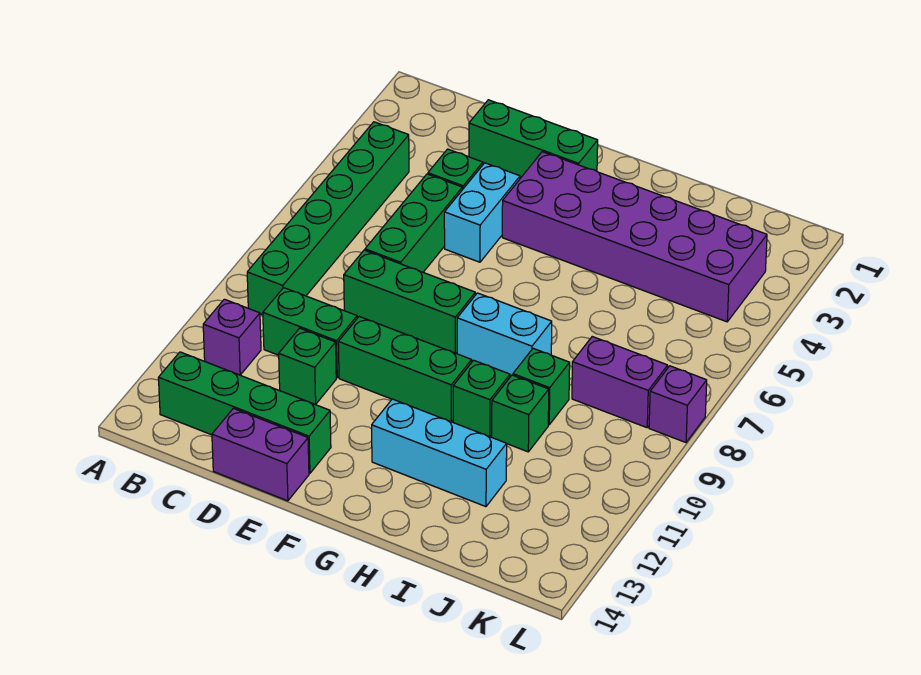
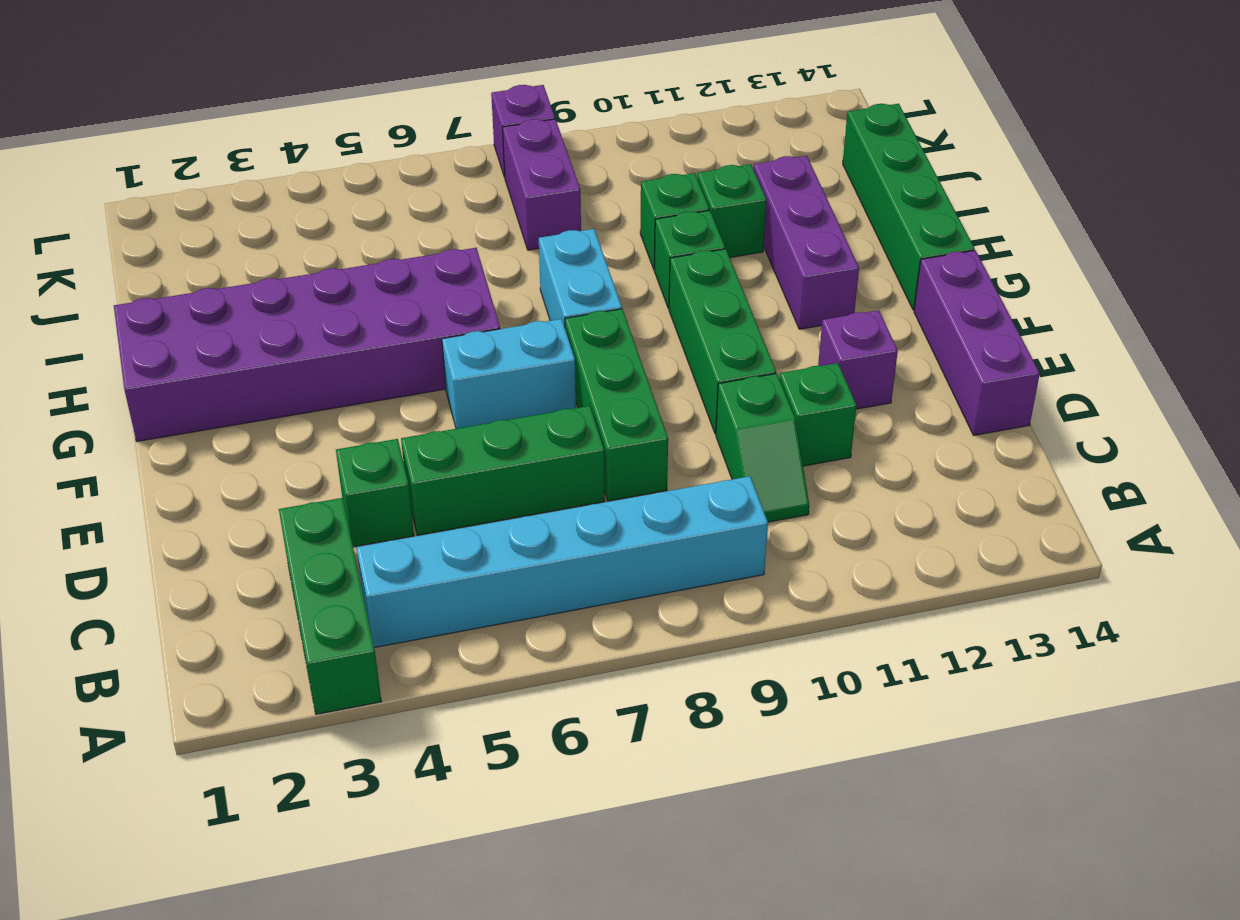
green 1x6 brick [247,122,409,315] -> cyan 1x6 brick [356,476,768,648]
purple 1x1 brick [203,299,261,375] -> purple 1x1 brick moved to [818,310,898,409]
green 1x4 brick [158,352,331,473] -> green 1x4 brick moved to [843,104,975,310]
green 1x2 brick [263,288,357,378] -> green 1x2 slope [716,374,809,522]
green 1x3 brick [469,100,598,178] -> green 1x3 brick moved to [279,498,381,714]
purple 1x2 brick [212,408,309,501] -> purple 1x3 brick [914,250,1040,435]
cyan 1x2 brick [444,163,520,262] -> cyan 1x2 brick moved to [442,319,576,429]
purple 2x6 brick [502,152,767,322] -> purple 2x6 brick turned to [114,248,500,441]
cyan 1x3 brick [372,399,507,507] -> purple 1x3 brick [754,156,859,329]
green 1x1 brick [513,348,570,425] -> green 1x1 brick moved to [697,164,767,258]

